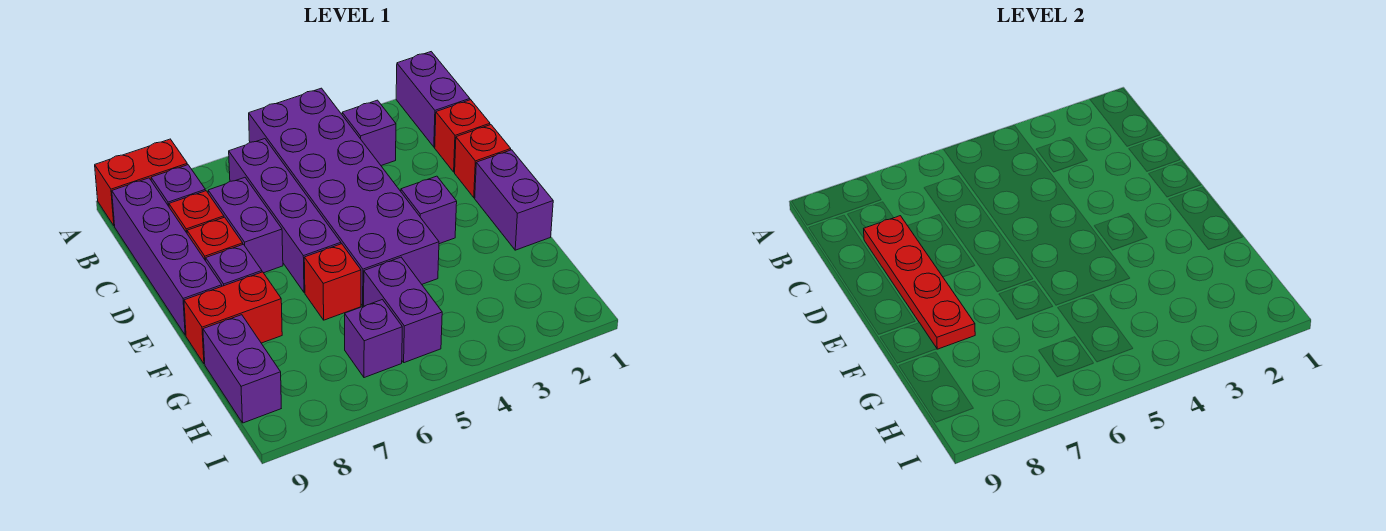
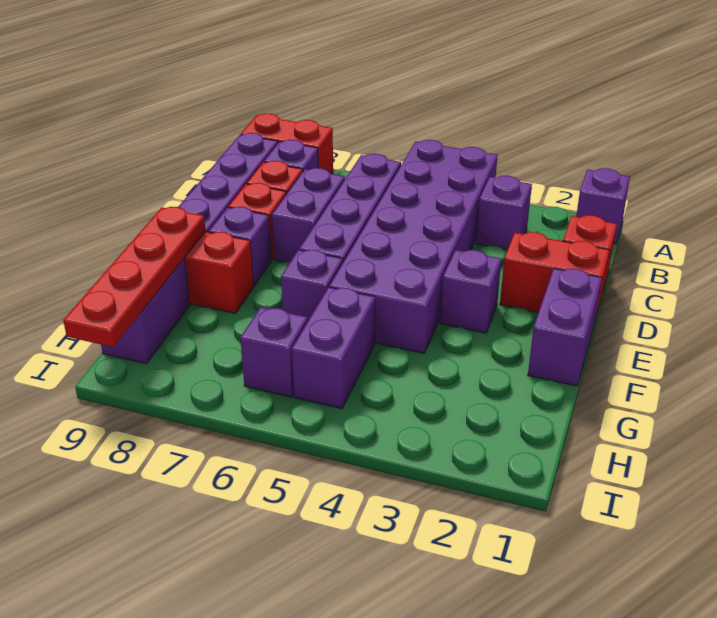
purple 1x2 brick [396,52,470,147] -> purple 1x1 brick [576,168,630,244]
red 1x4 plate [864,216,975,349] -> red 1x4 plate moved to [63,207,206,347]
red 1x1 brick [455,125,511,198] -> red 1x2 brick [500,232,610,320]
red 1x1 brick [304,244,361,320] -> purple 1x1 brick [281,250,343,320]

